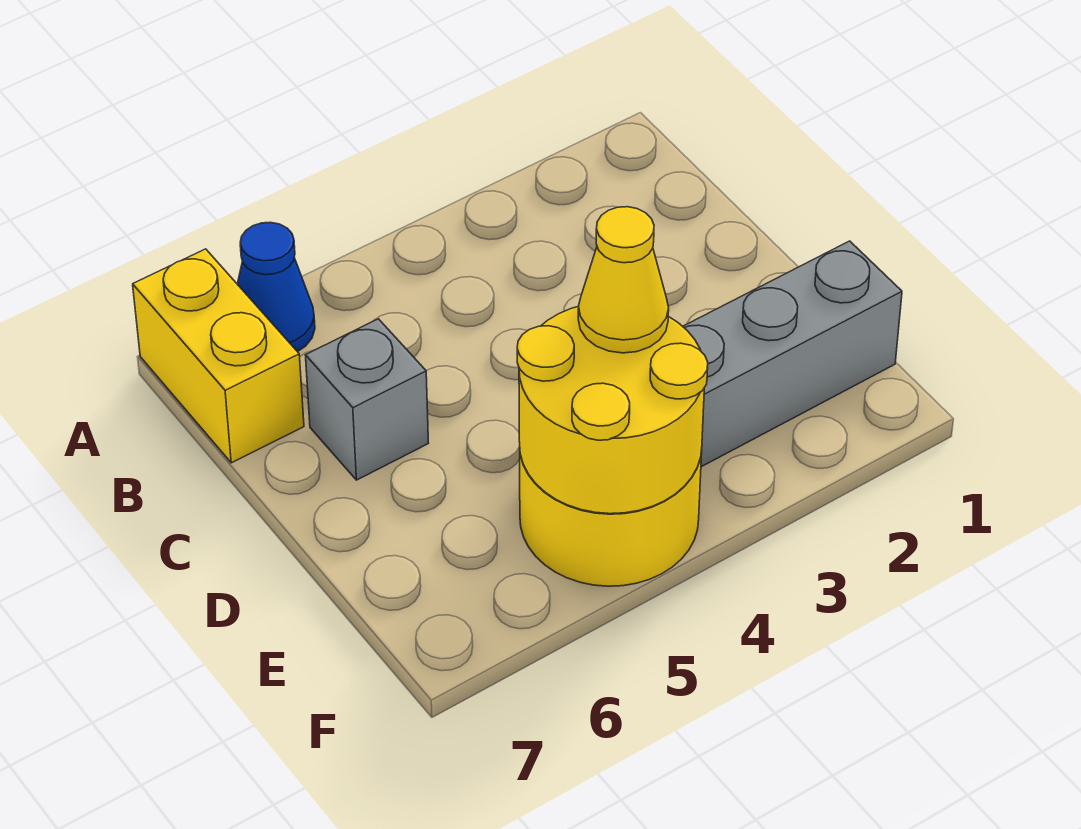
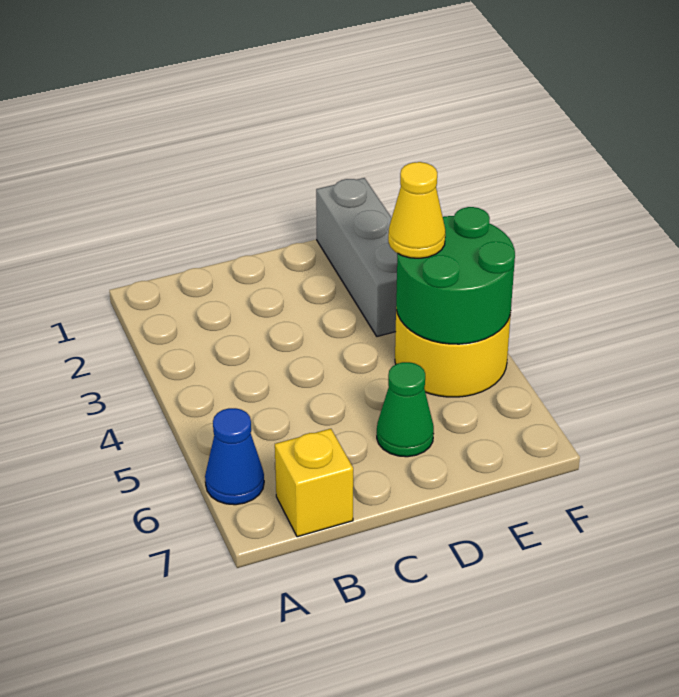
yellow 1x2 brick [133,249,304,463] -> yellow 1x1 brick [275,429,353,537]
grey 1x1 brick [305,319,428,480] -> none
none -> green 1x1 cone [377,362,434,457]
yellow 2x2 round brick [517,306,708,514] -> green 2x2 round brick [396,207,515,344]

